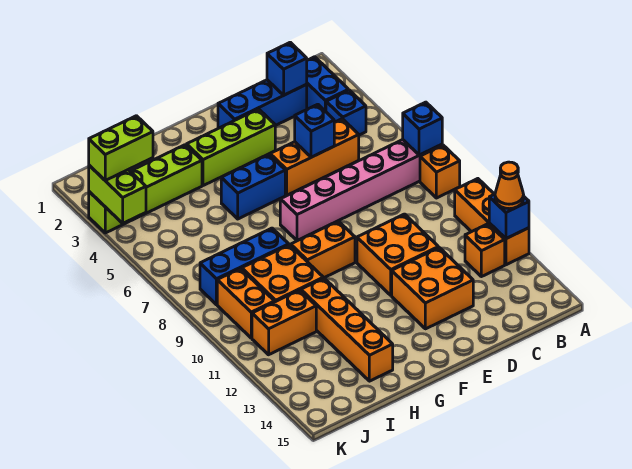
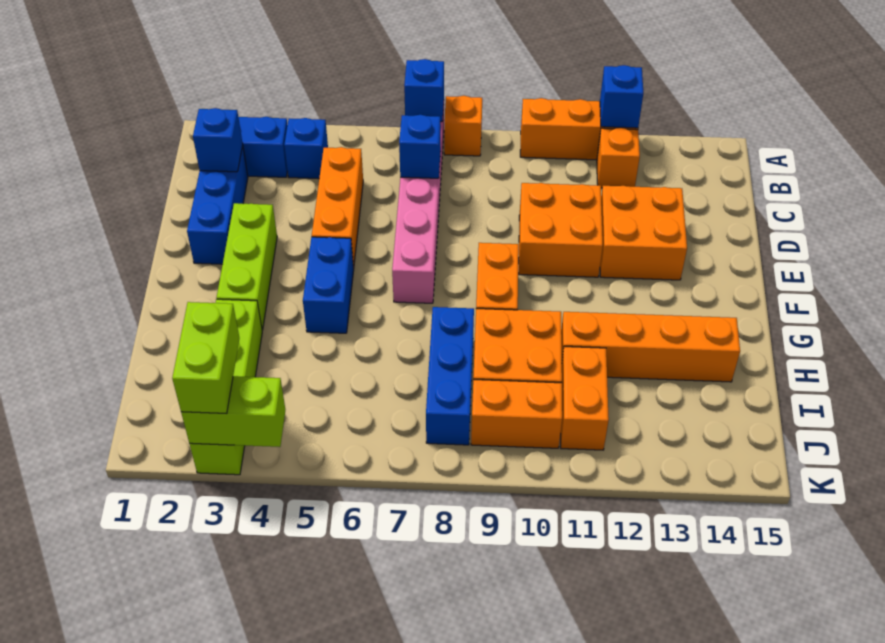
orange 1x1 cone [495,162,524,209] -> none
blue 1x1 brick [295,104,334,157] -> blue 1x1 brick moved to [399,115,441,178]

